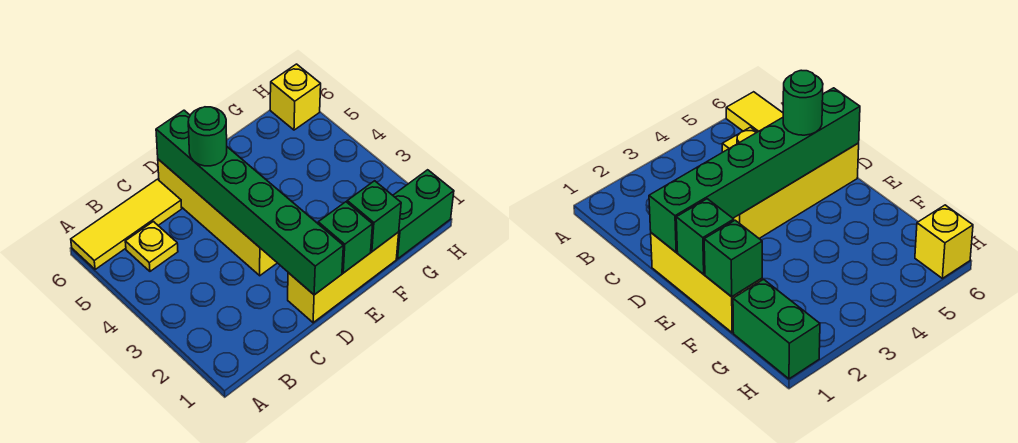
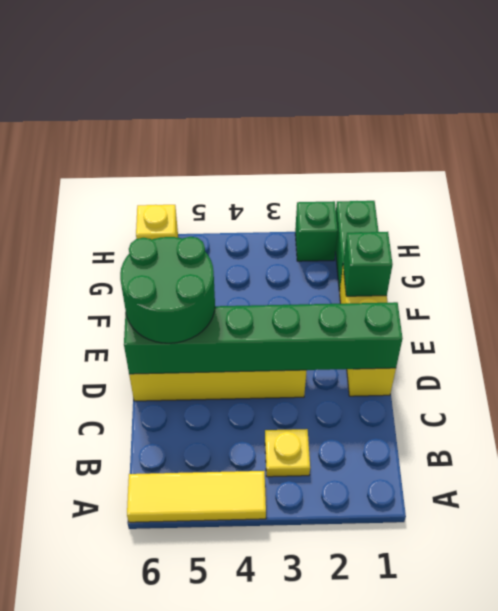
yellow 1x3 tile [71,179,182,270] -> yellow 1x3 tile turned to [127,471,266,522]
yellow 1x1 plate [125,221,178,271] -> yellow 1x1 plate moved to [265,429,310,477]
green 1x1 round brick [188,107,227,166] -> green 2x2 round brick [120,237,215,343]
green 1x1 brick [318,202,373,273] -> green 1x1 brick moved to [295,201,338,261]

